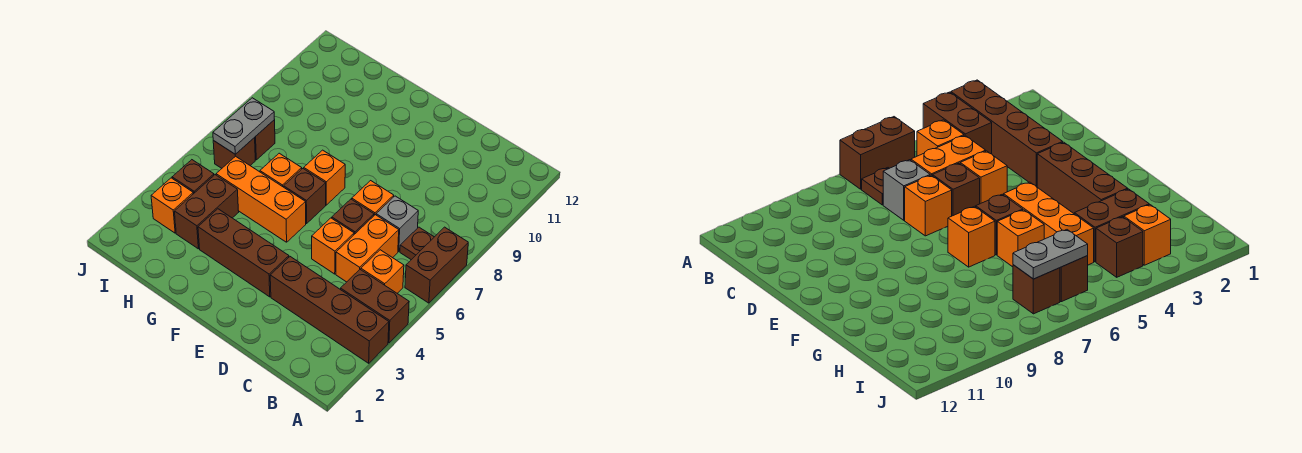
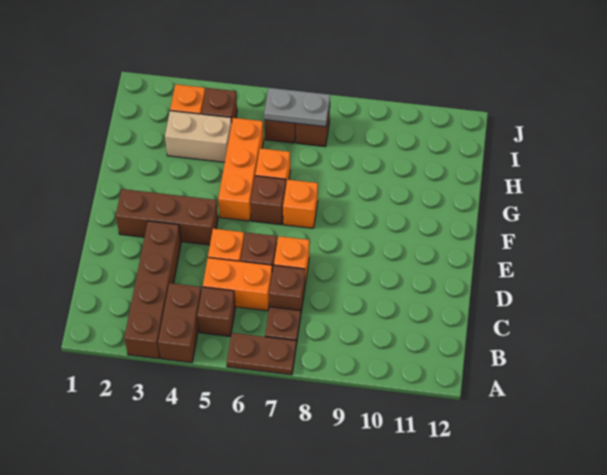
brown 1x2 brick [405,227,468,303] -> brown 1x2 plate [227,333,296,375]
orange 1x1 brick [361,250,404,293] -> brown 1x1 brick [197,287,235,337]
grey 1x1 brick [376,196,418,251] -> brown 1x1 brick [269,265,305,311]
brown 1x3 brick [198,209,289,297] -> brown 1x3 brick turned to [116,189,218,245]
brown 1x2 brick [174,175,239,249] -> tan 1x2 brick [165,111,232,162]

